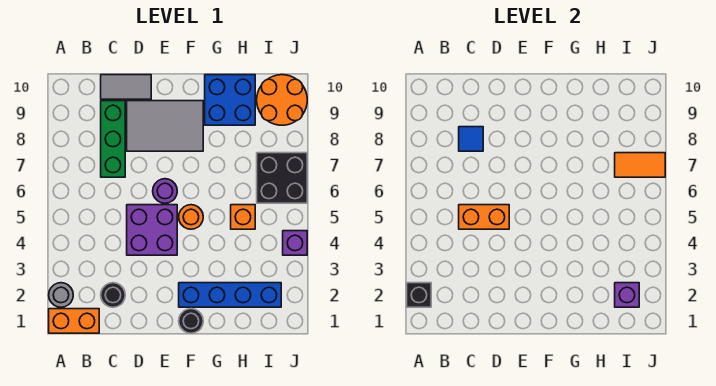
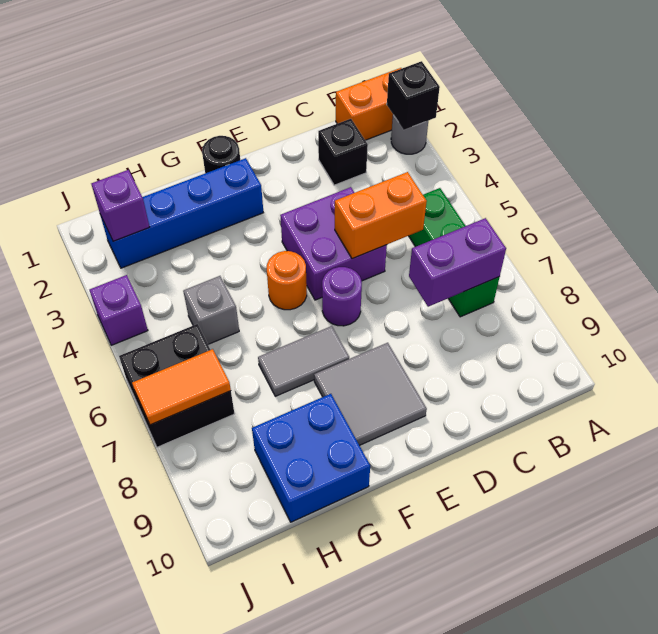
none -> purple 1x2 brick [409,218,506,307]
black 1x1 round brick [101,283,125,307] -> black 1x1 brick [318,119,368,185]
green 1x3 brick [101,101,125,177] -> green 1x3 brick moved to [409,188,499,317]
blue 1x1 tile [459,127,483,151] -> none
grey 1x2 tile [101,75,151,99] -> grey 1x2 tile moved to [258,326,349,396]
grey 2x3 tile [127,101,203,151] -> grey 2x2 tile [314,343,427,445]
orange 1x1 brick [231,205,255,229] -> grey 1x1 brick [183,276,239,344]
orange 2x2 round brick [257,75,307,125] -> none

